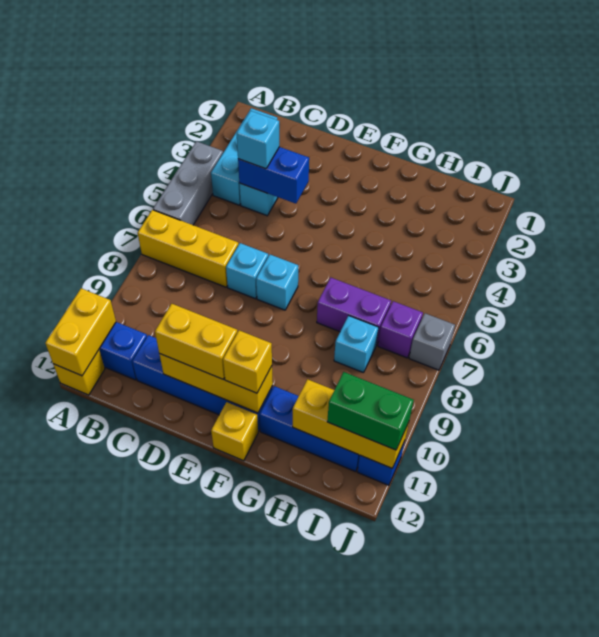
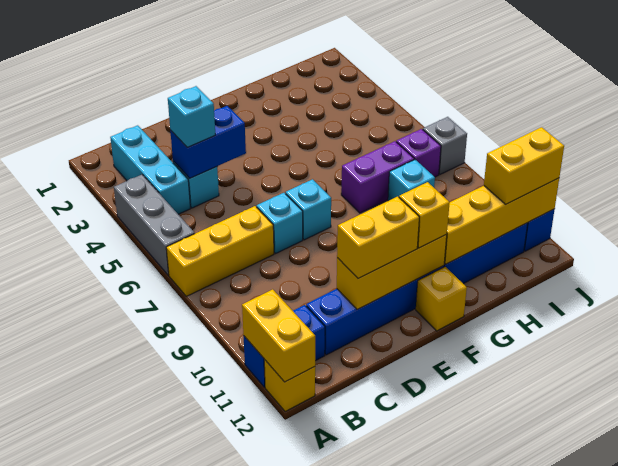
yellow 1x3 brick [293,379,409,468] -> yellow 1x4 brick [444,178,559,264]
green 1x2 brick [327,372,414,450] -> yellow 1x2 brick [484,127,564,204]

